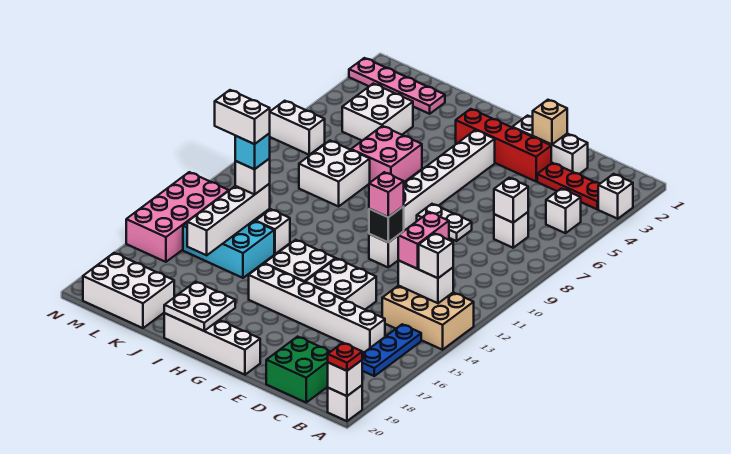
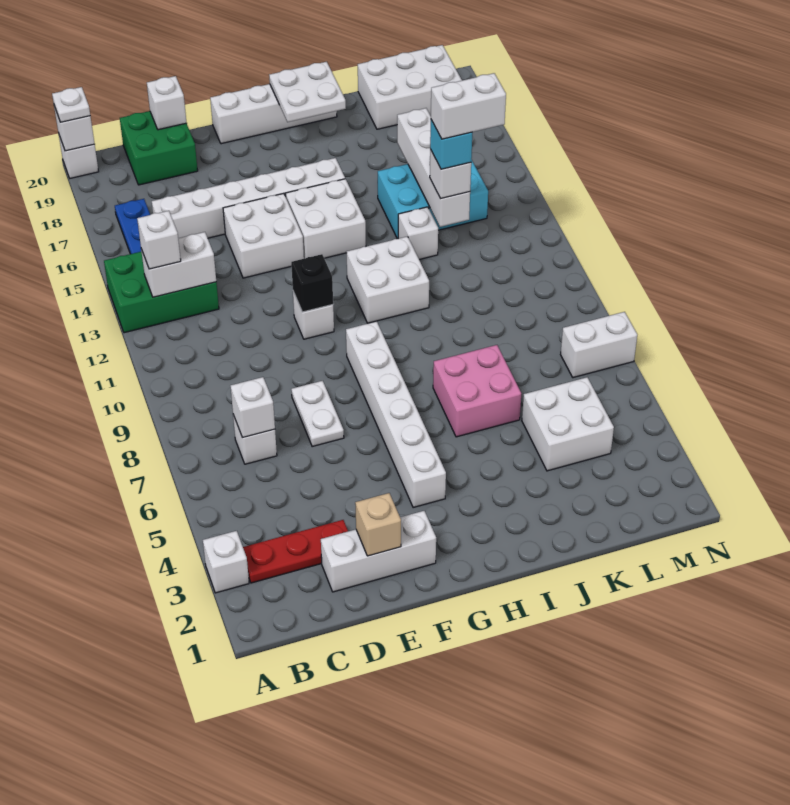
tan 2x3 brick [382,286,474,350] -> green 2x3 brick [104,252,219,333]
red 1x1 plate [328,343,362,371] -> white 1x1 plate [52,87,90,122]
white 1x1 brick [546,188,581,233] -> white 1x1 brick moved to [147,76,186,130]
pink 1x2 brick [398,212,449,269] -> none
red 1x4 brick [456,109,551,181] -> none
white 1x2 plate [417,204,472,241] -> white 1x2 plate turned to [291,381,344,447]
pink 1x1 brick [369,172,404,217] -> none
white 2x2 brick [299,141,370,206] -> white 2x2 brick moved to [347,236,429,323]
pink 1x4 plate [349,58,445,114] -> none
pink 2x4 brick [126,172,229,262] -> none

